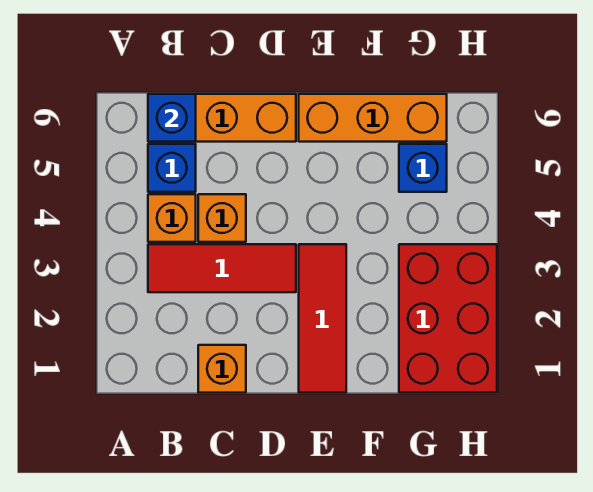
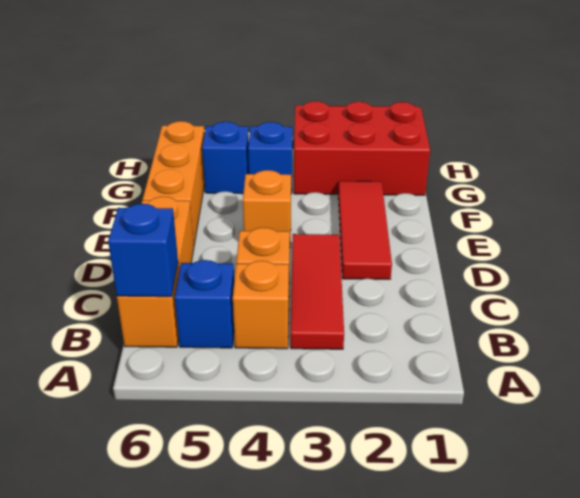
orange 1x1 brick [198,345,246,393] -> orange 1x1 brick moved to [243,170,291,243]
red 1x3 tile [299,244,346,393] -> red 1x3 tile turned to [338,181,392,279]
none -> blue 1x1 brick [248,122,292,194]

